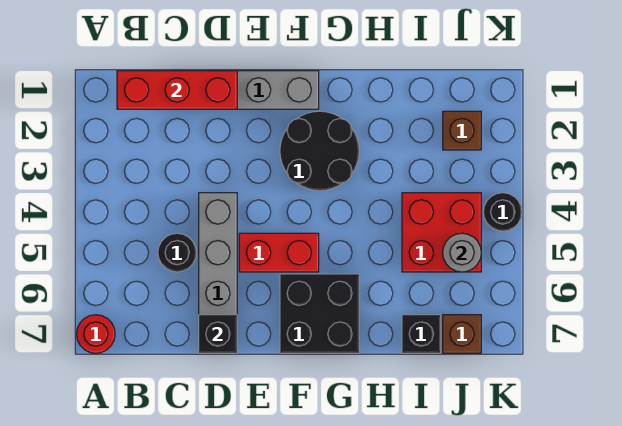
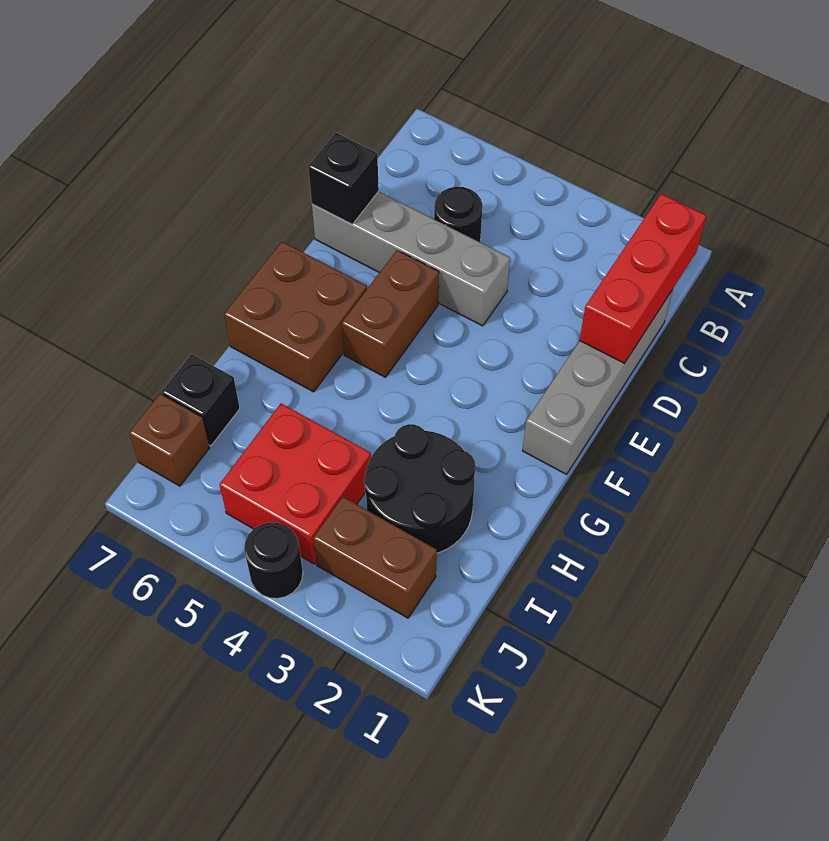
red 1x1 round brick [76,315,115,353] -> none
red 1x2 brick [239,233,319,272] -> brown 1x2 brick [342,250,439,377]
black 2x2 round brick [280,111,359,191] -> black 2x2 round brick moved to [364,424,476,553]
black 2x2 brick [280,274,359,353] -> brown 2x2 brick [224,242,367,392]
brown 1x1 brick [443,111,481,150] -> brown 1x2 brick [313,497,437,618]
grey 1x1 round brick [443,233,481,272] -> none

